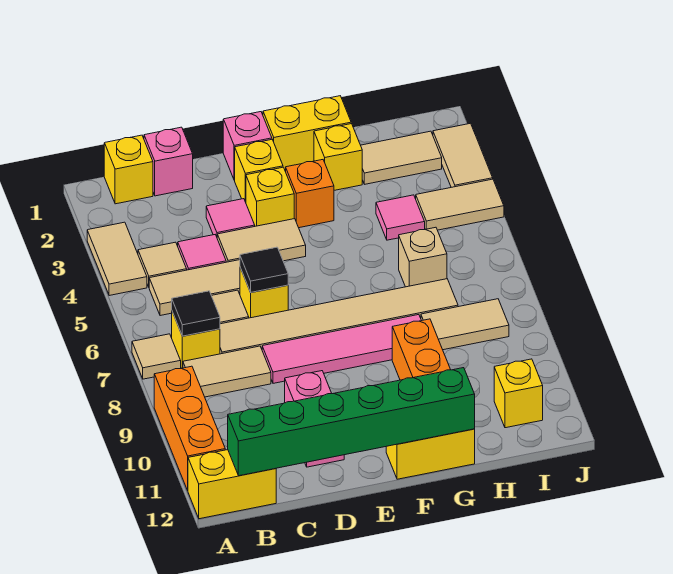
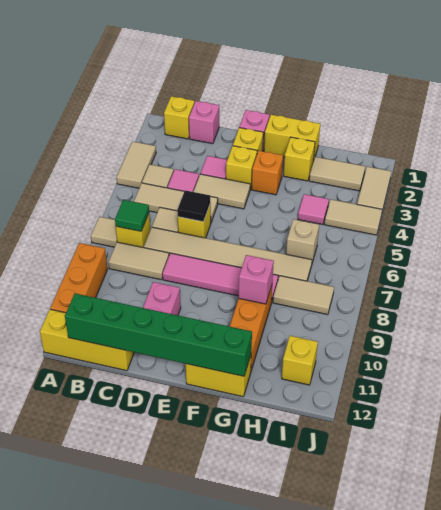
yellow 1x2 brick [188,450,276,519] -> yellow 1x3 brick [40,309,134,371]
black 1x1 tile [172,291,220,336] -> green 1x1 tile [115,200,149,231]
none -> pink 1x1 brick [239,255,274,304]

